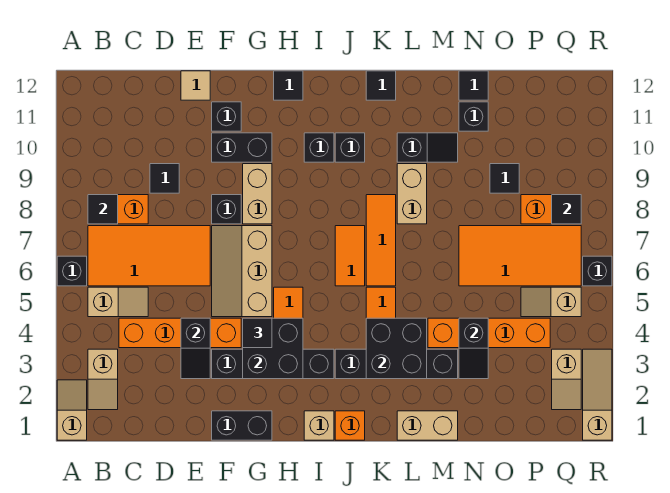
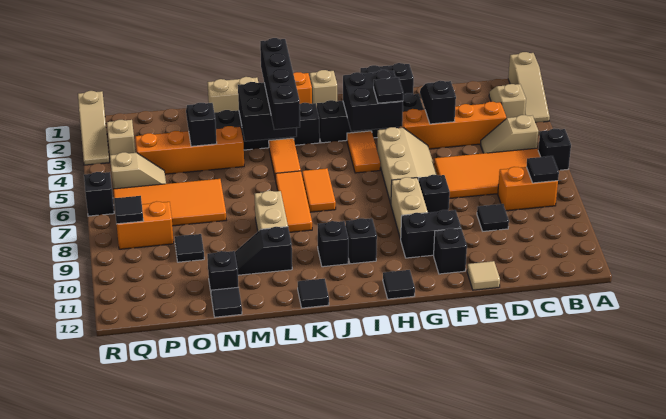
tan 1x2 slope [57,380,87,440] -> tan 1x3 slope [508,52,550,123]
none -> black 1x4 brick [260,38,300,130]

